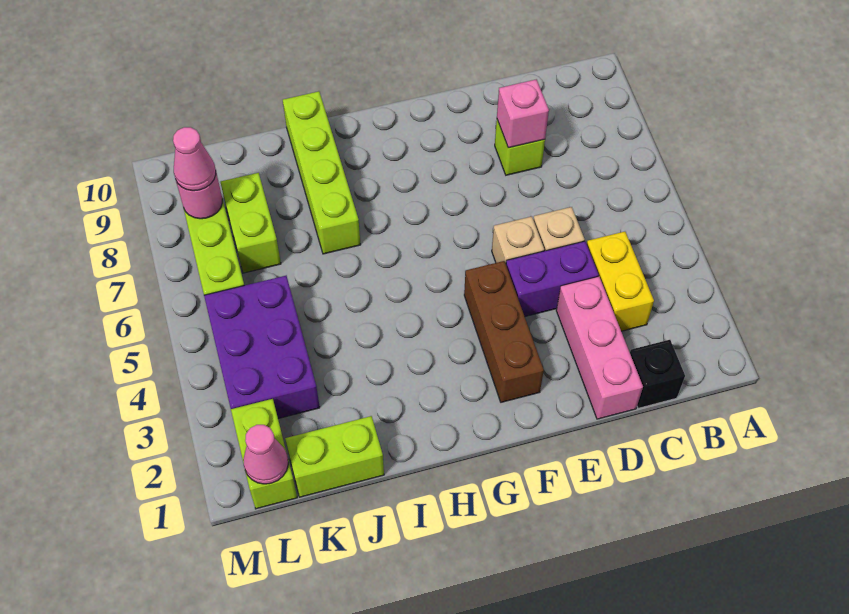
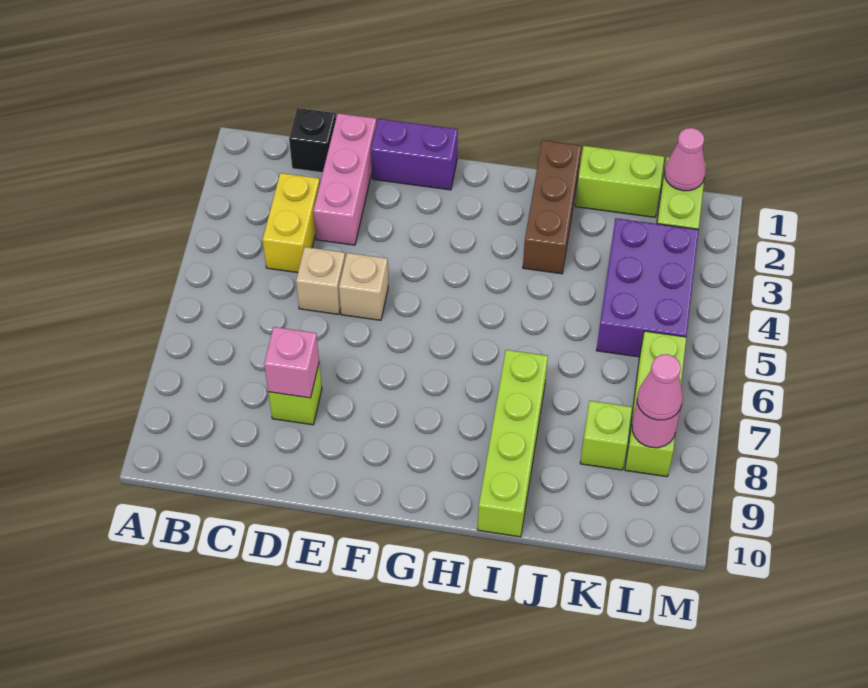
purple 1x2 brick [506,241,599,316] -> purple 1x2 brick moved to [371,119,458,190]
brown 1x3 brick [464,261,544,402] -> brown 1x3 brick moved to [523,140,581,274]
lime 1x2 brick [220,173,281,273] -> lime 1x1 brick [580,401,632,470]

